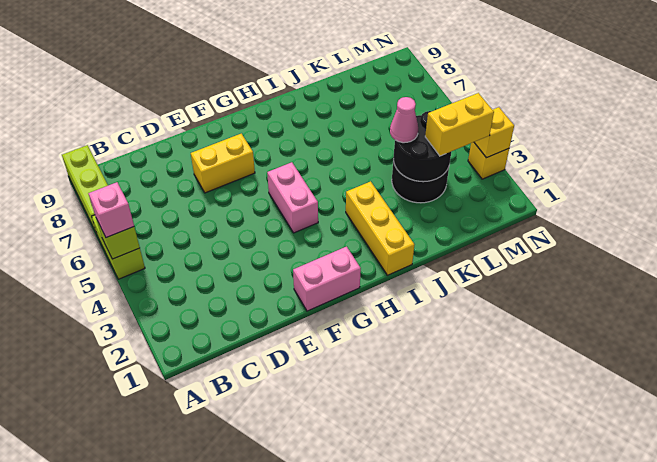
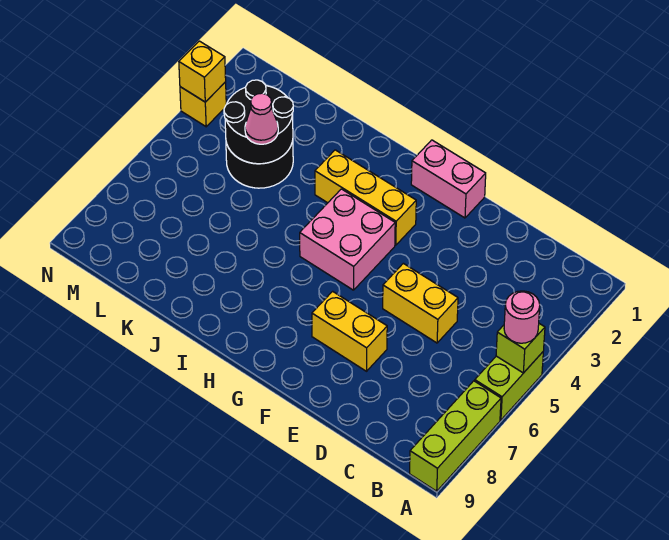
pink 1x1 brick [88,182,134,238] -> pink 1x1 round brick [504,291,540,343]
pink 1x2 brick [267,162,318,233] -> pink 2x2 brick [300,189,395,290]
yellow 1x3 brick [346,181,414,275] -> yellow 1x3 brick turned to [315,150,416,245]
yellow 1x2 brick [425,93,494,156] -> yellow 1x2 brick moved to [383,263,458,343]

